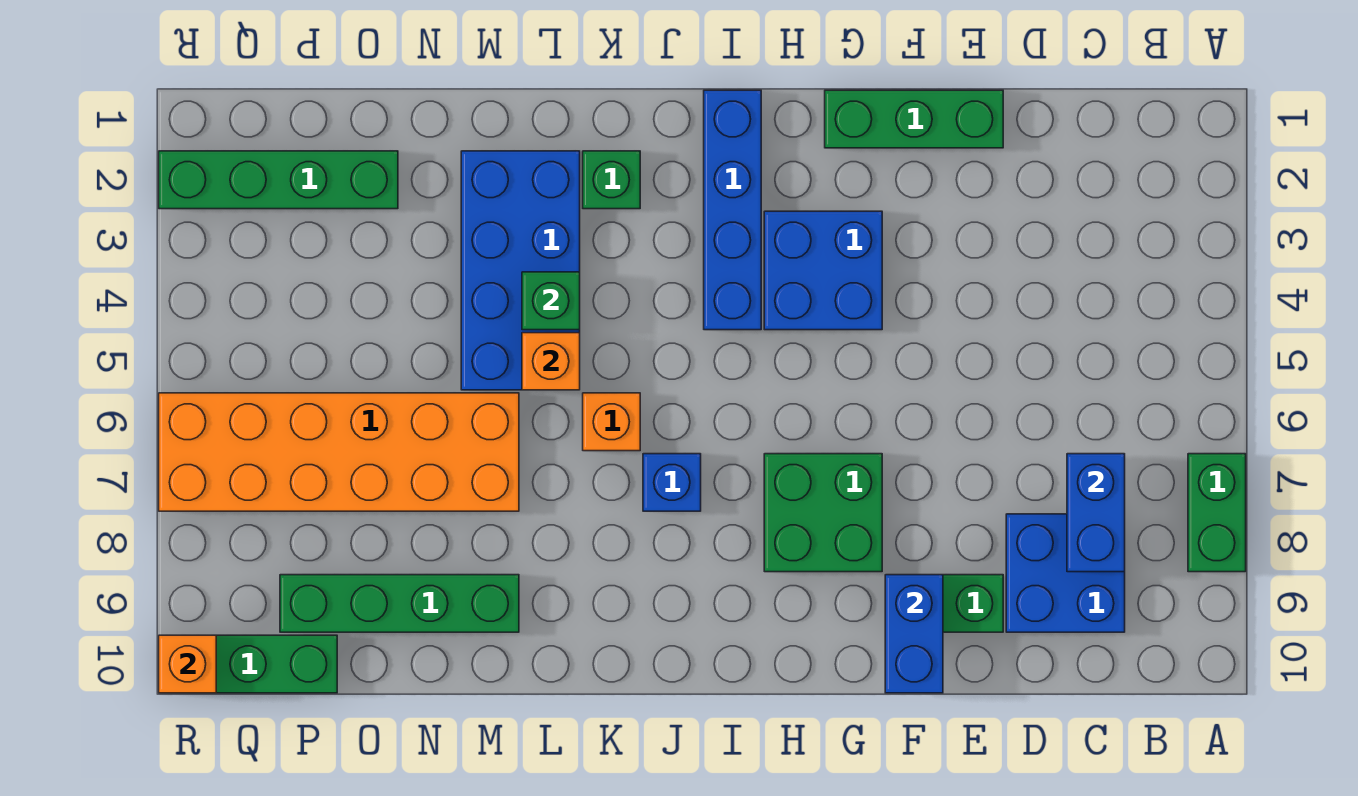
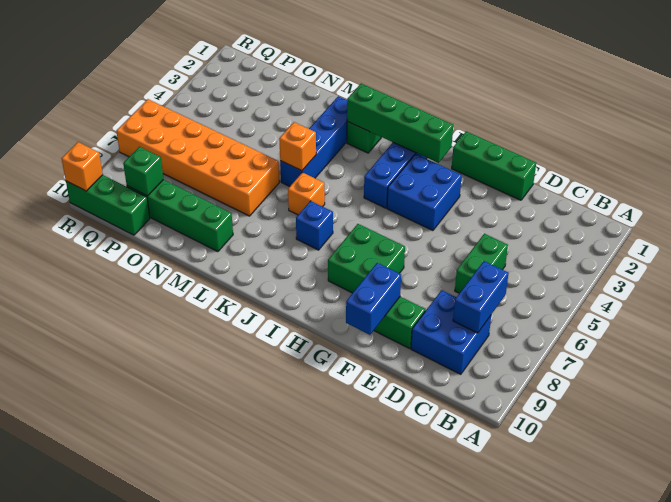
green 1x2 brick [1188,454,1246,572] -> green 1x2 brick moved to [455,234,508,293]
blue 2x4 brick [461,151,580,390] -> blue 1x4 brick [280,96,347,186]
green 1x1 brick [522,272,580,330] -> green 1x1 brick moved to [123,147,163,196]
green 1x4 brick [159,151,398,209] -> green 1x4 brick moved to [347,84,453,163]

